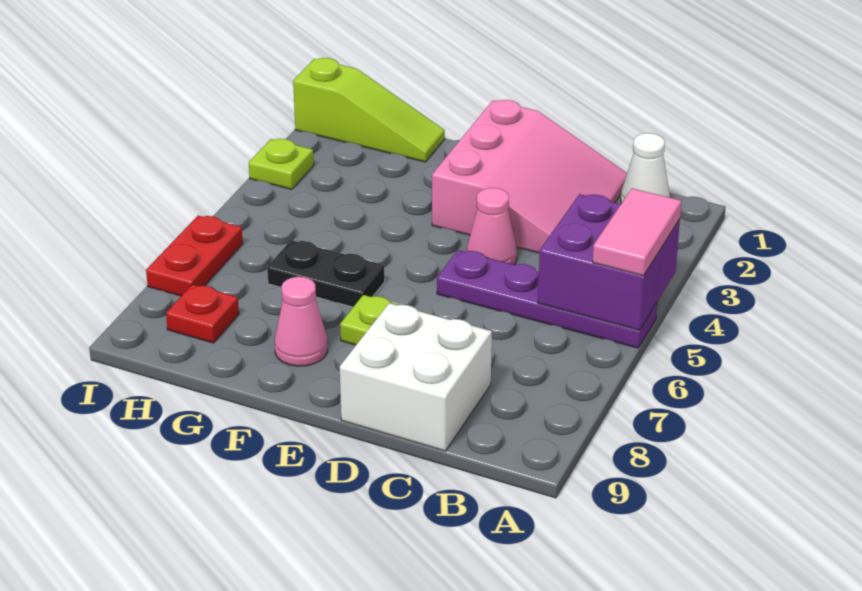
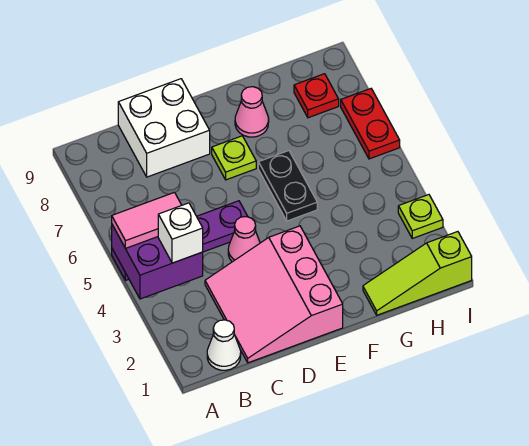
pink 1x2 tile [593,189,681,276] -> pink 1x2 tile turned to [112,192,182,248]
none -> white 1x1 brick [158,203,203,263]
black 1x2 plate [267,240,385,307] -> black 1x2 plate turned to [258,151,317,221]

